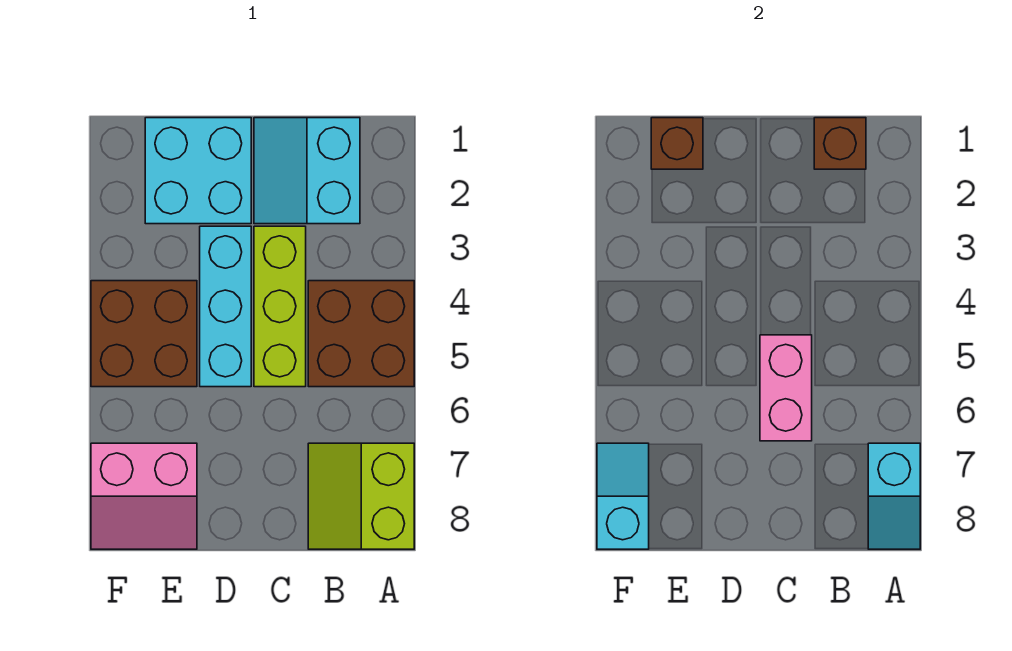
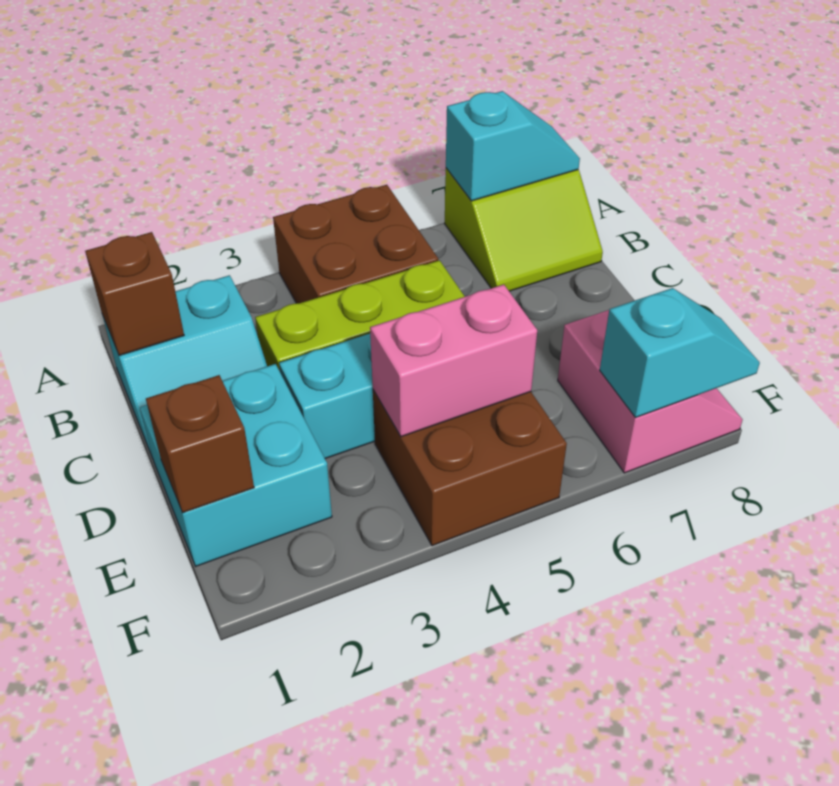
pink 1x2 brick [760,335,812,441] -> pink 1x2 brick moved to [370,284,537,437]
cyan 1x2 slope [597,443,649,549] -> cyan 1x2 slope turned to [600,288,760,418]

